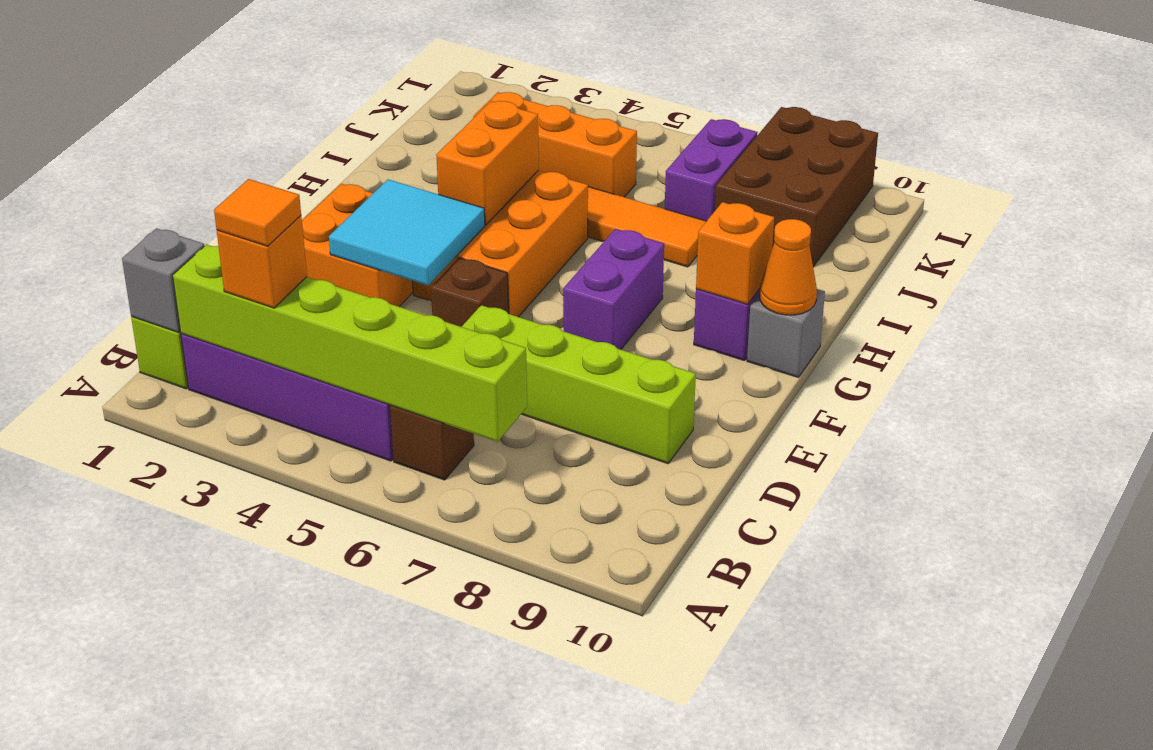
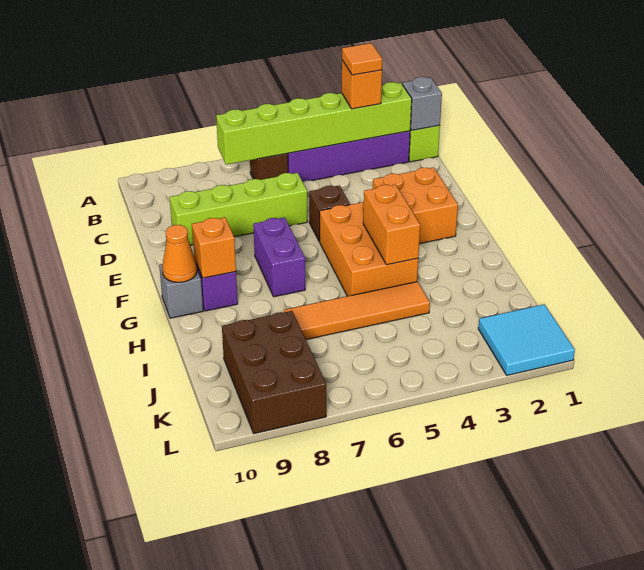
cyan 2x2 tile [329,179,485,285] -> cyan 2x2 tile moved to [478,304,575,375]
orange 1x3 brick [473,92,637,197] -> none
purple 1x2 brick [665,119,758,221] -> none

